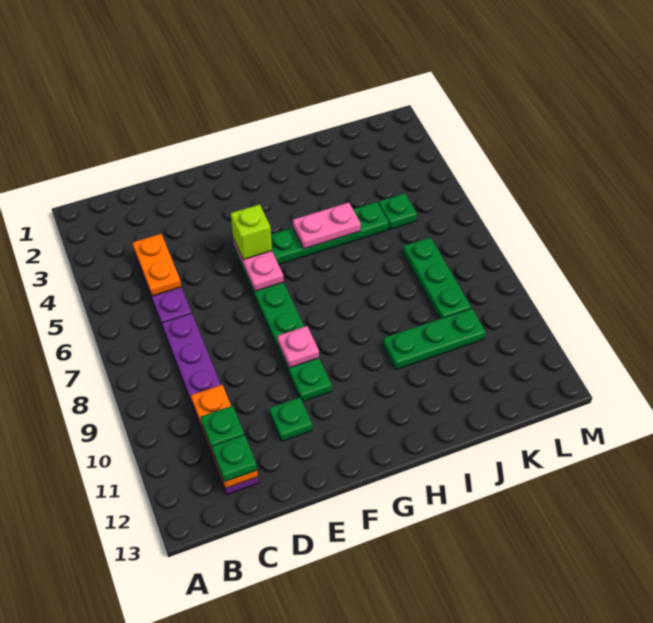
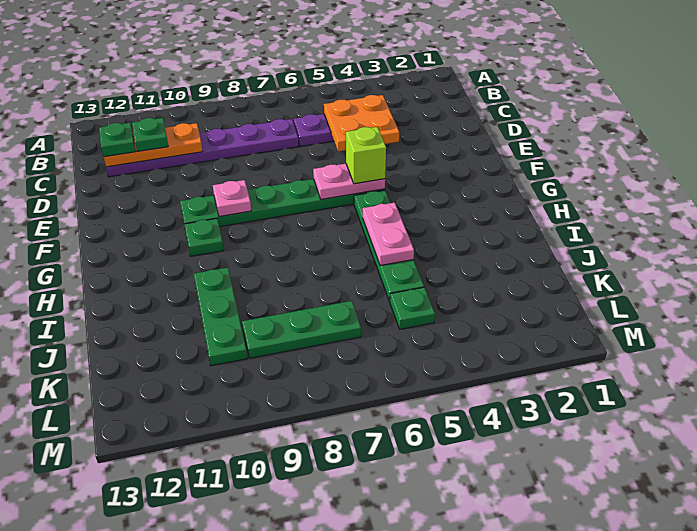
orange 1x2 plate [133,234,181,296] -> orange 2x2 plate [324,95,399,151]
green 1x1 plate [269,397,312,441] -> green 1x1 plate moved to [184,218,224,256]

